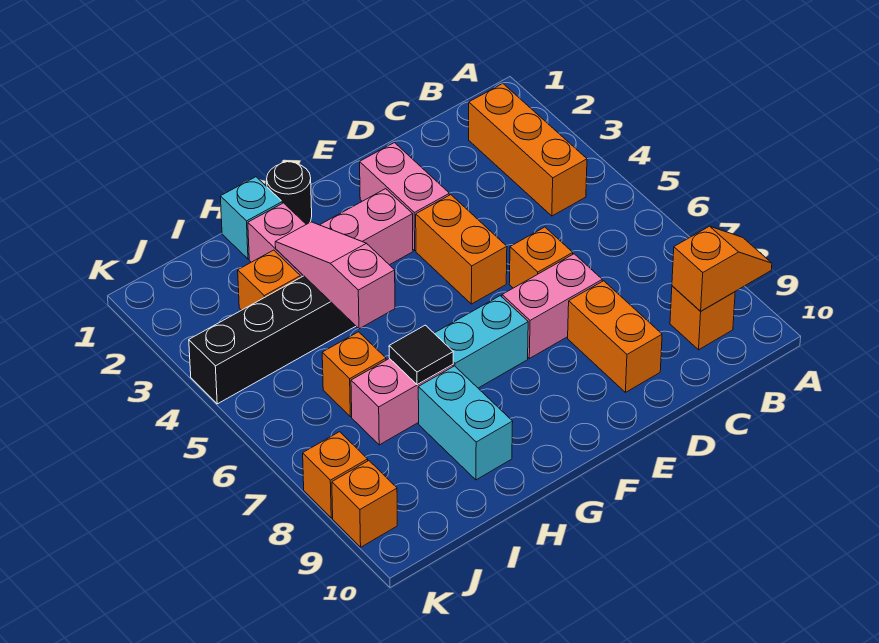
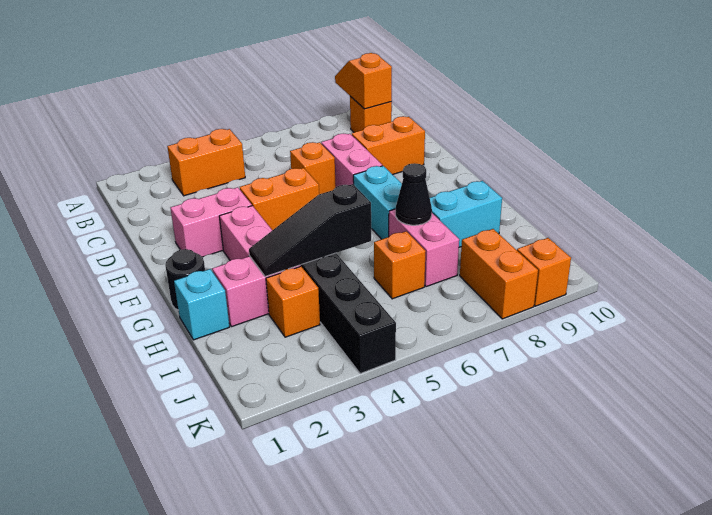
orange 1x3 brick [469,84,587,216] -> orange 1x2 brick [167,129,245,196]
pink 1x3 slope [275,222,395,329] -> black 1x3 slope [249,184,371,276]
black 1x1 tile [389,325,453,385] -> black 1x1 cone [396,163,432,225]
orange 1x1 brick [303,432,368,518] -> orange 1x2 brick [460,229,538,319]

